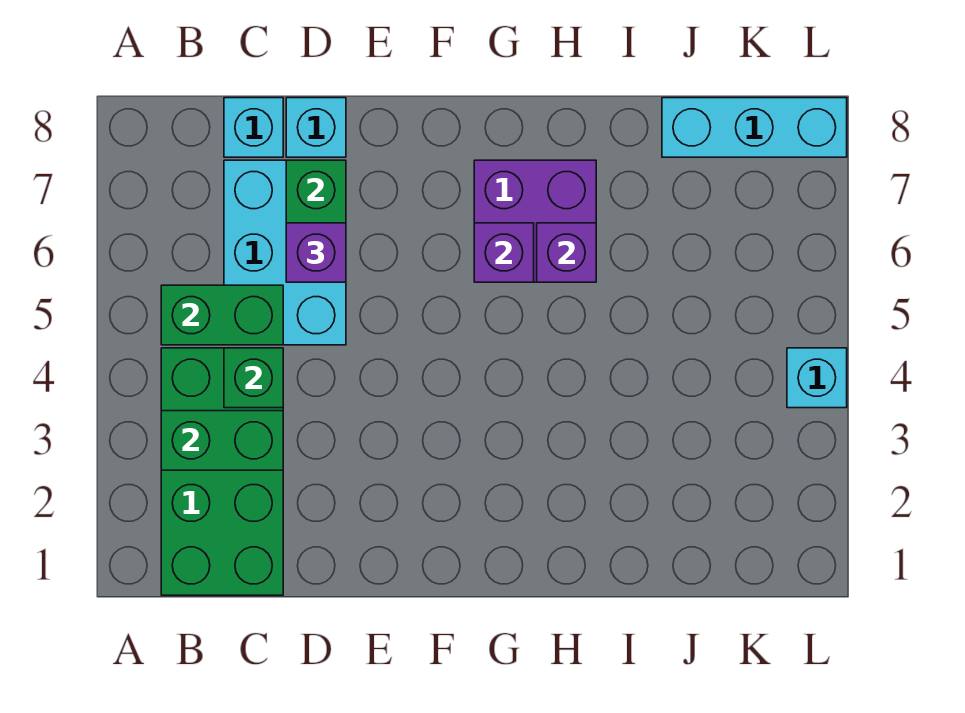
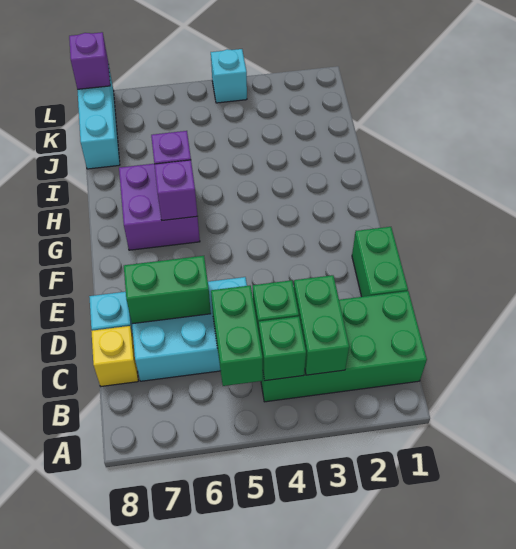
none -> green 1x1 brick [259,316,306,381]
cyan 1x1 brick [224,98,283,157] -> yellow 1x1 brick [91,326,138,386]
none -> green 1x2 brick [352,227,408,297]
purple 1x1 brick [286,223,346,282] -> purple 1x1 brick moved to [69,32,110,89]

